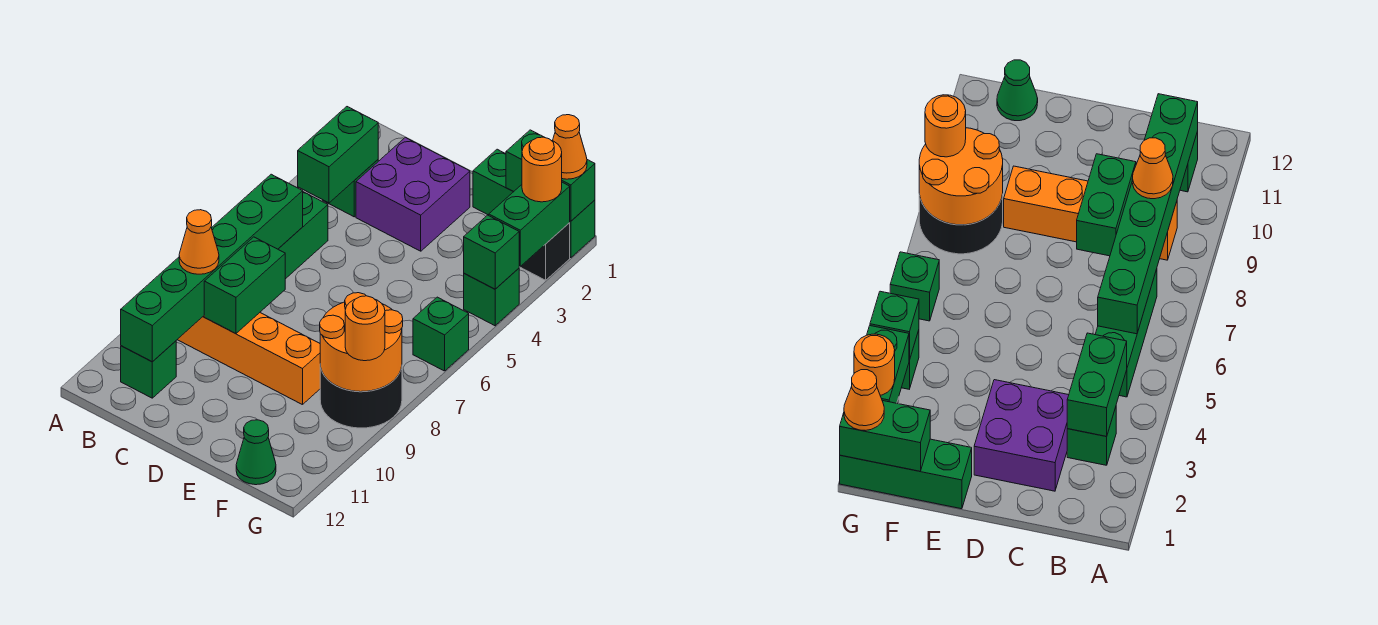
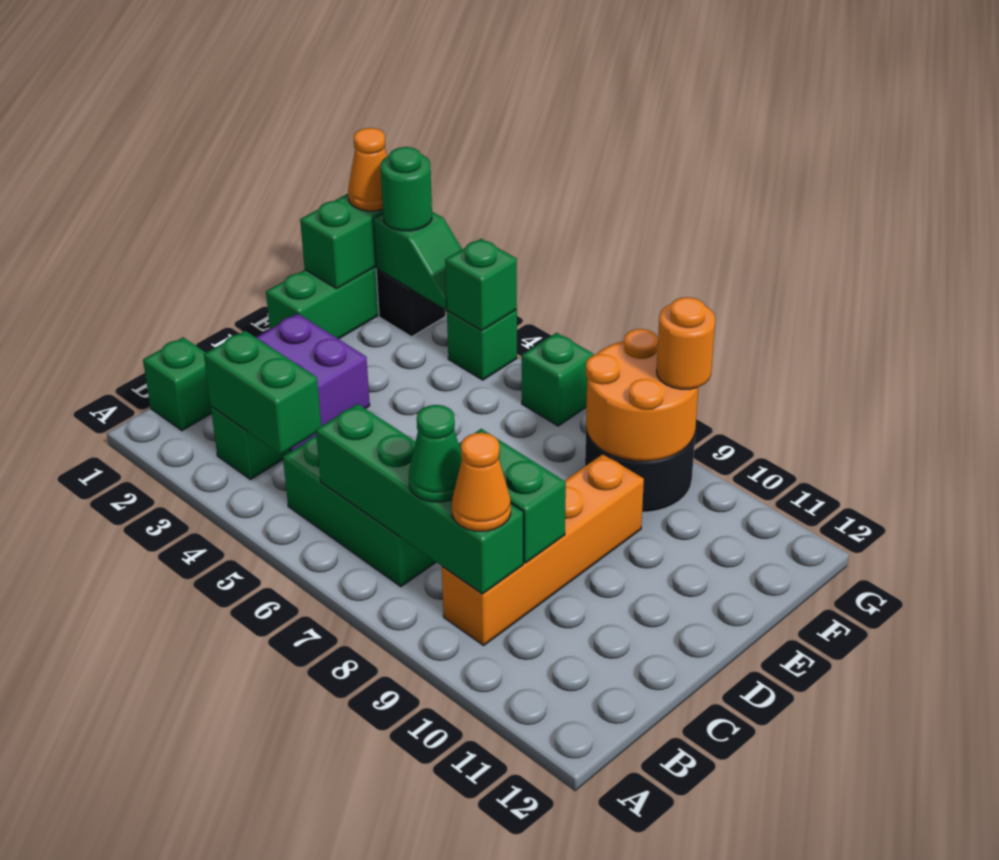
green 1x6 brick [121,174,303,362] -> green 1x4 brick [316,404,523,594]
green 1x1 brick [121,341,176,398] -> green 1x1 brick moved to [143,337,212,431]
green 1x1 cone [236,420,276,485] -> green 1x1 cone moved to [409,405,462,502]
green 1x2 brick [489,182,570,266] -> green 1x2 slope [373,212,462,309]
orange 1x1 round brick [522,137,562,202] -> green 1x1 round brick [380,147,432,231]

